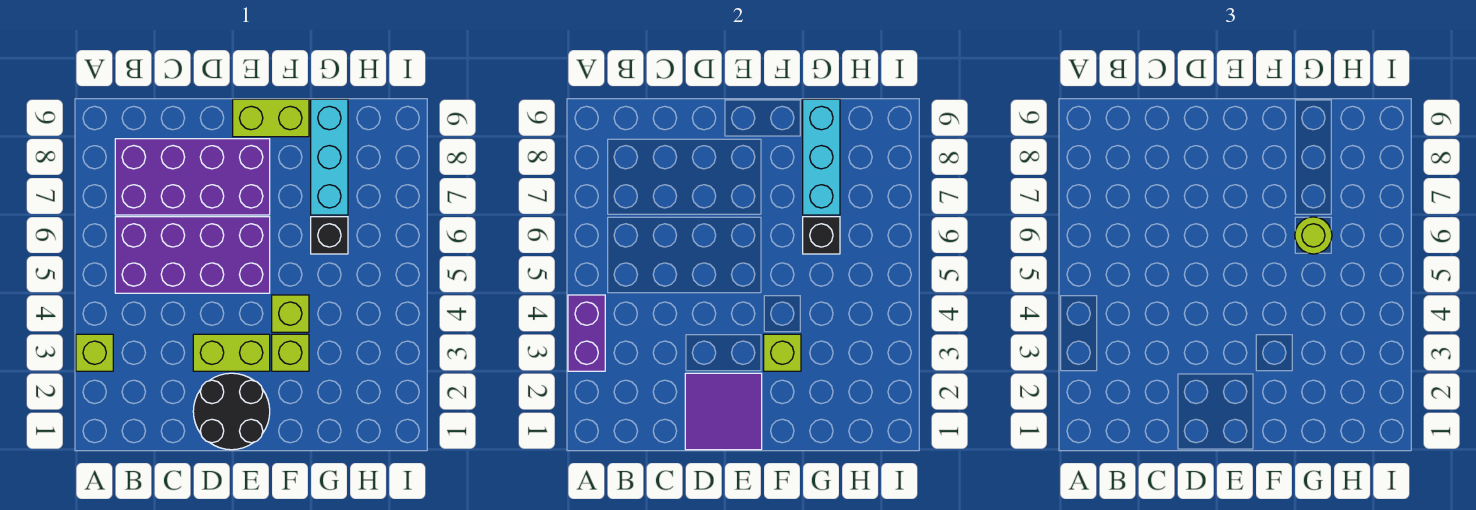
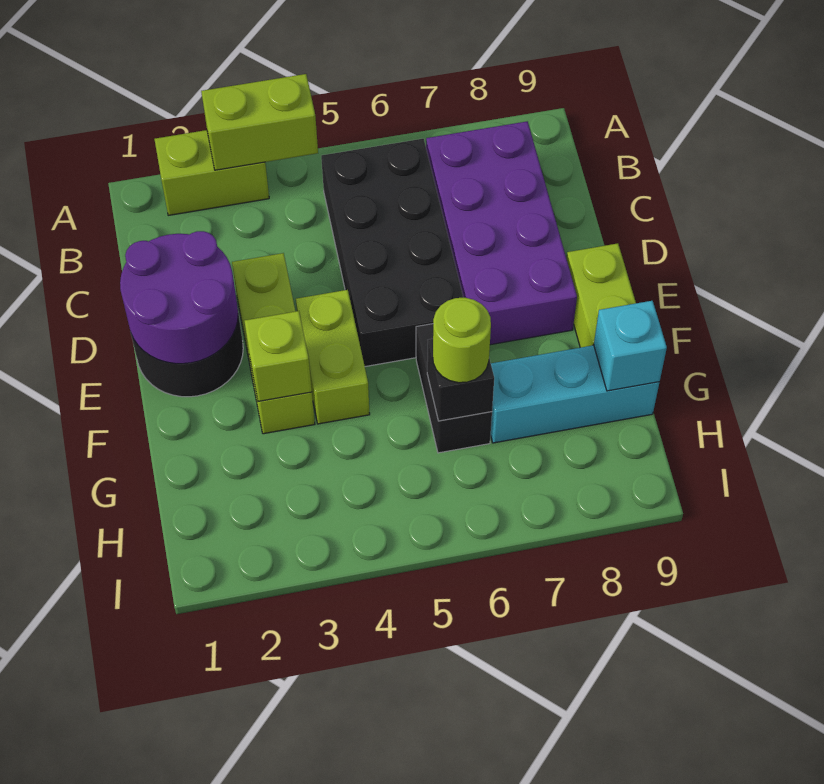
lime 1x1 brick [76,334,113,371] -> lime 1x2 brick [154,130,269,215]
purple 1x2 brick [568,295,605,371] -> lime 1x2 brick [201,74,318,170]
purple 2x4 brick [115,217,270,293] -> black 2x4 brick [321,139,463,367]
purple 2x2 tile [685,373,762,450] -> purple 2x2 round brick [120,231,238,364]
lime 1x1 brick [272,295,309,332] -> lime 1x2 brick [296,290,370,424]
black 1x1 brick [311,217,348,254] -> black 1x2 brick [416,324,492,453]
cyan 1x3 brick [803,99,840,215] -> cyan 1x1 brick [594,301,667,391]

